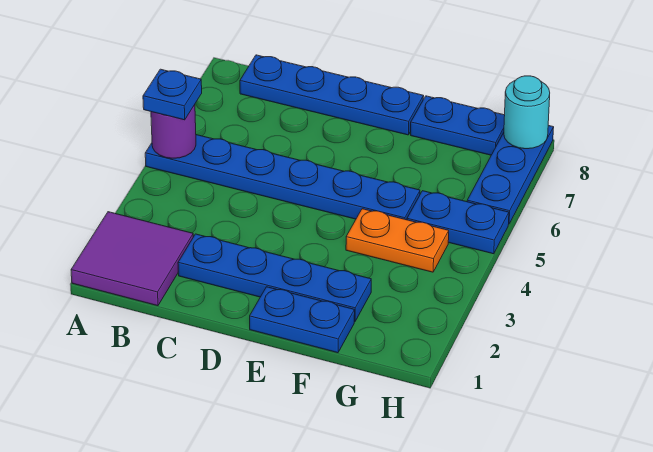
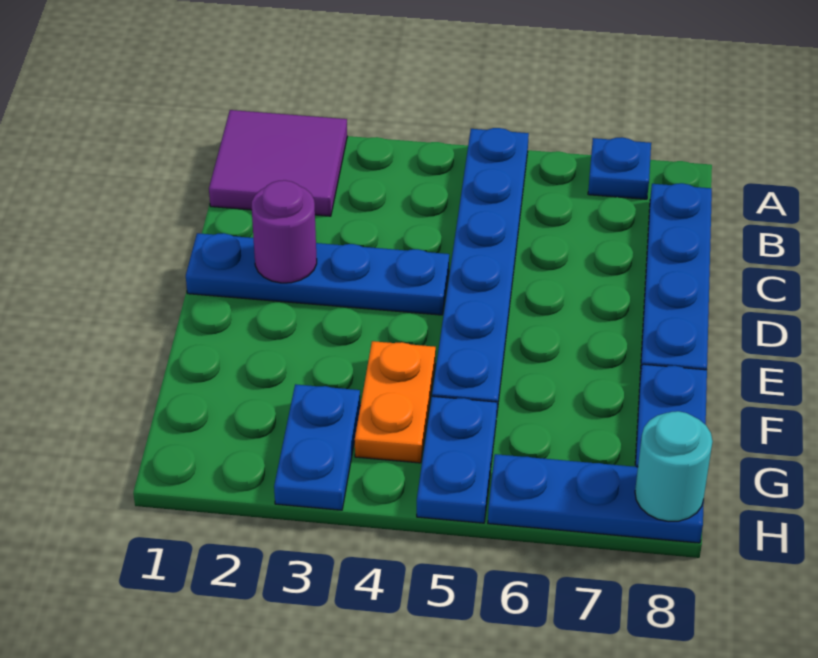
purple 1x1 round brick [151,105,196,158] -> purple 1x1 round brick moved to [252,180,317,283]
blue 1x1 plate [143,69,202,120] -> blue 1x1 plate moved to [588,137,651,199]
blue 1x4 plate [178,234,371,322] -> blue 1x4 plate turned to [186,233,449,315]
blue 1x2 plate [250,287,355,353] -> blue 1x2 plate moved to [274,384,360,510]

